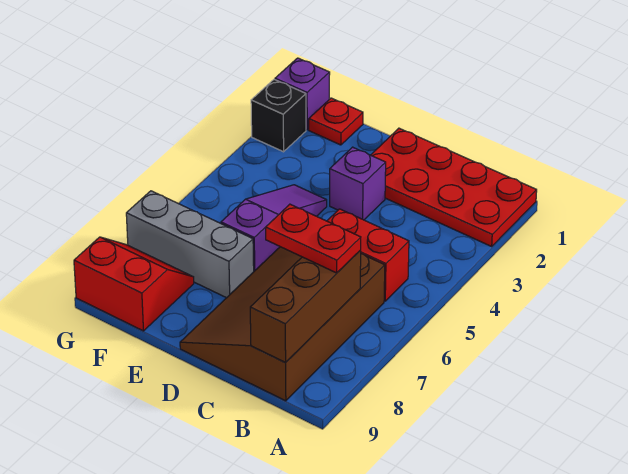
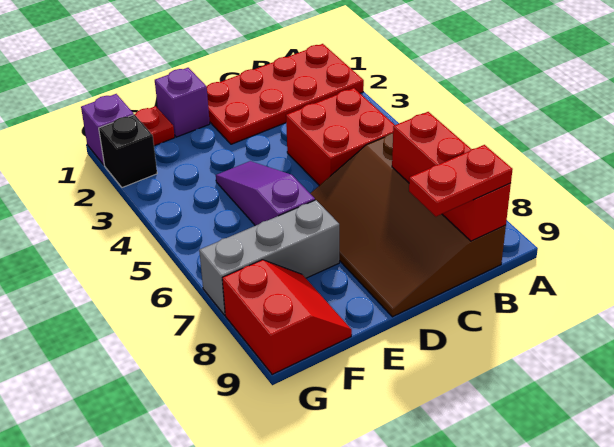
red 1x2 brick [327,209,409,301] -> red 2x2 brick [286,88,394,185]
brown 1x3 brick [250,250,361,363] -> red 1x3 brick [392,112,511,241]
red 1x2 plate [266,204,361,273] -> red 1x2 plate moved to [409,145,513,217]
purple 1x1 brick [330,147,386,220] -> purple 1x1 brick moved to [155,68,210,137]
red 2x2 slope [74,237,194,331] -> red 2x2 slope turned to [222,260,352,375]

